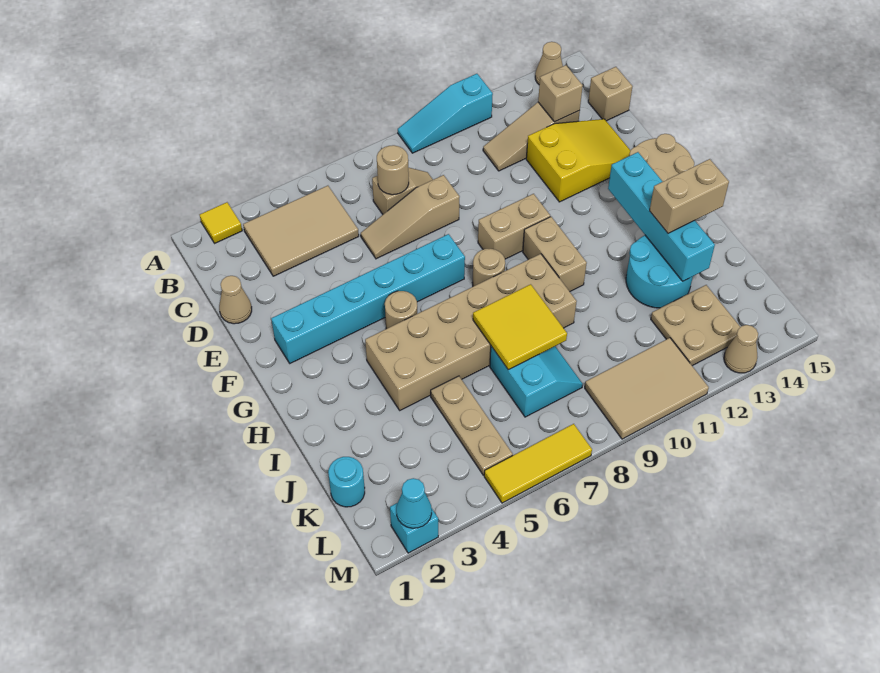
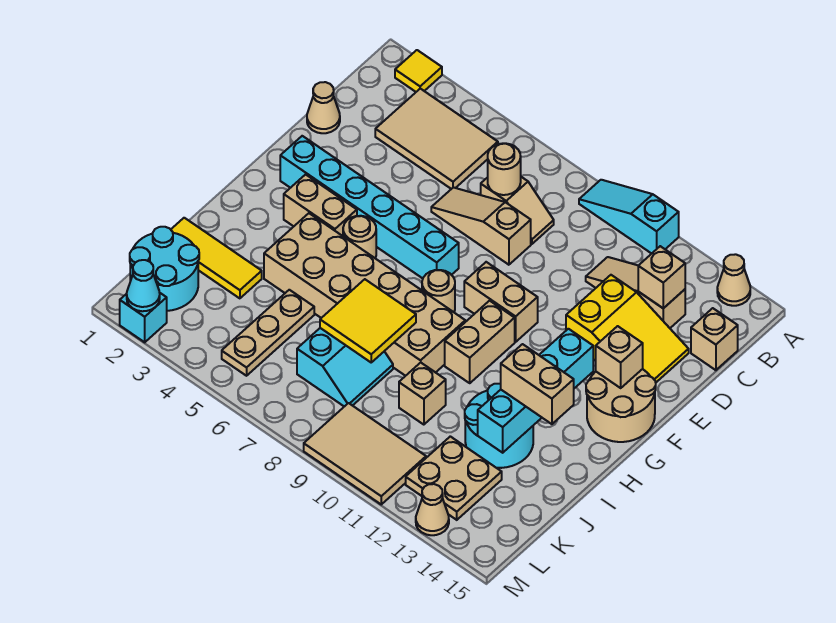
none -> tan 1x1 brick [596,326,643,388]
none -> tan 1x2 brick [284,175,357,236]
none -> tan 1x1 brick [399,363,446,425]
cyan 1x1 round brick [328,457,365,507] -> cyan 2x2 round brick [130,227,199,311]
yellow 1x3 tile [484,424,592,503] -> yellow 1x3 tile moved to [171,218,262,298]

